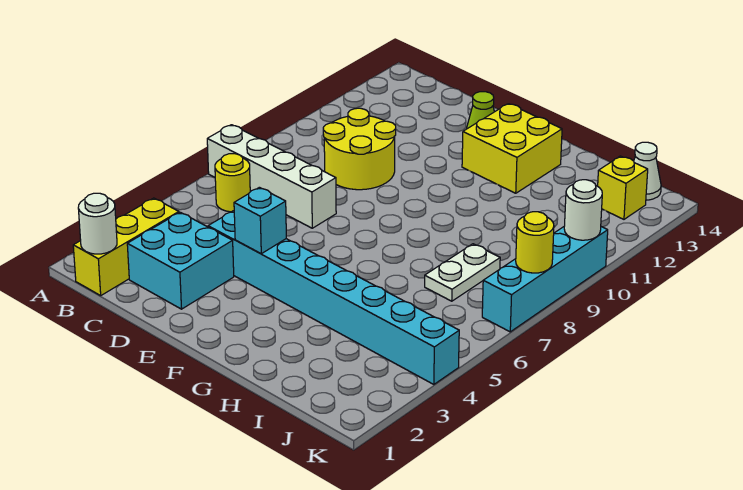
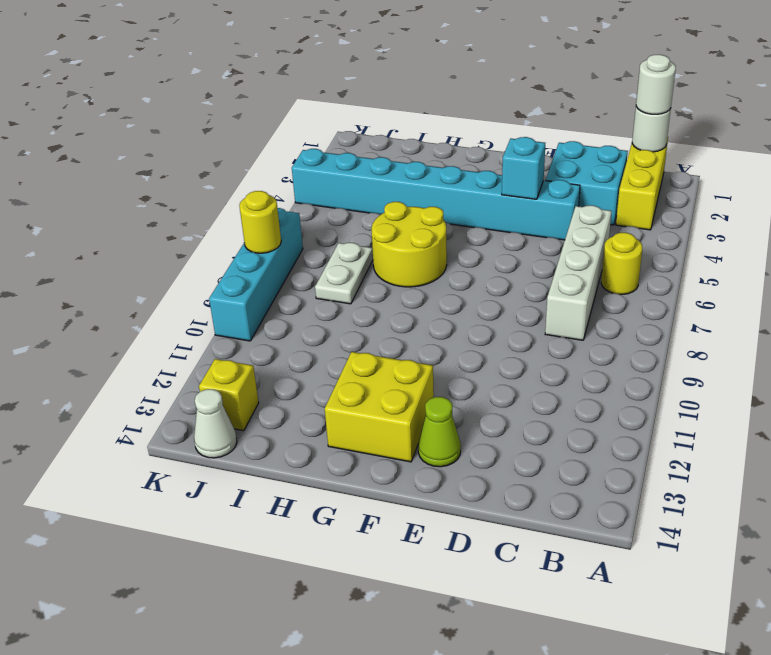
white 1x4 brick [207,125,336,228] -> white 1x4 brick turned to [545,205,612,340]
yellow 2x2 round brick [323,108,396,190] -> yellow 2x2 round brick moved to [371,202,447,287]
white 1x1 round brick [564,180,602,240] -> white 1x1 round brick moved to [636,55,676,114]

